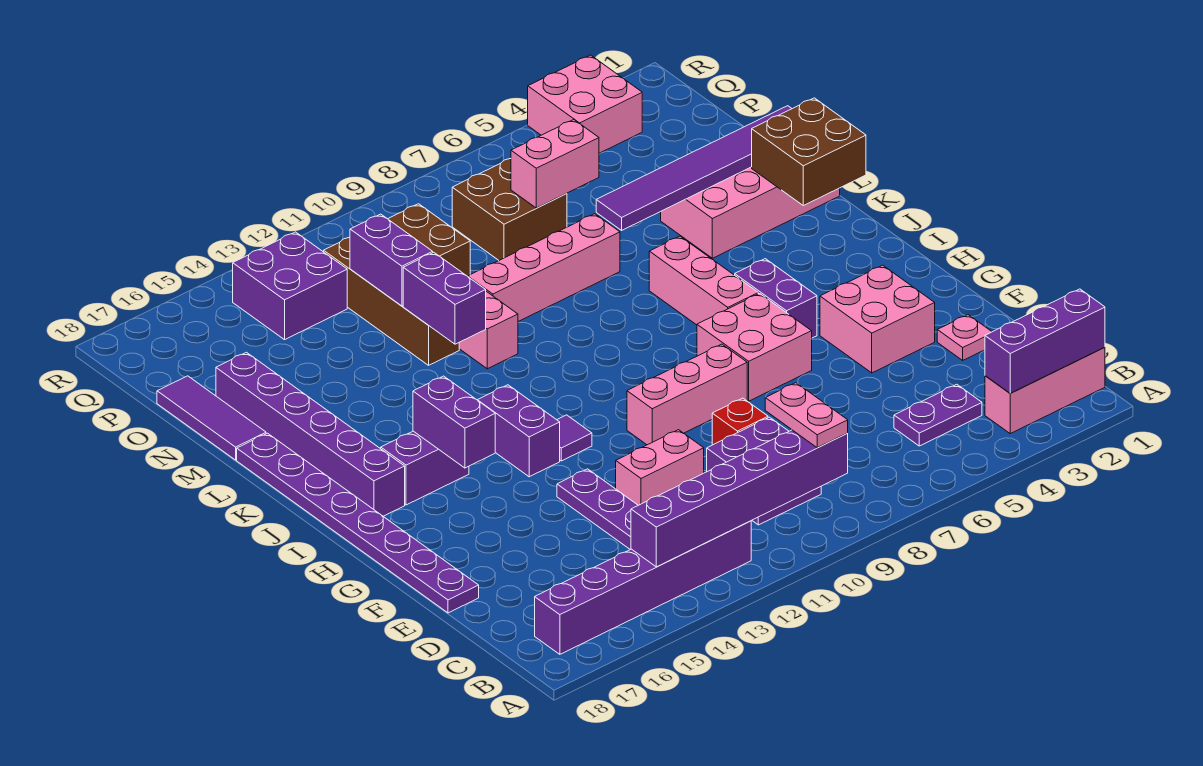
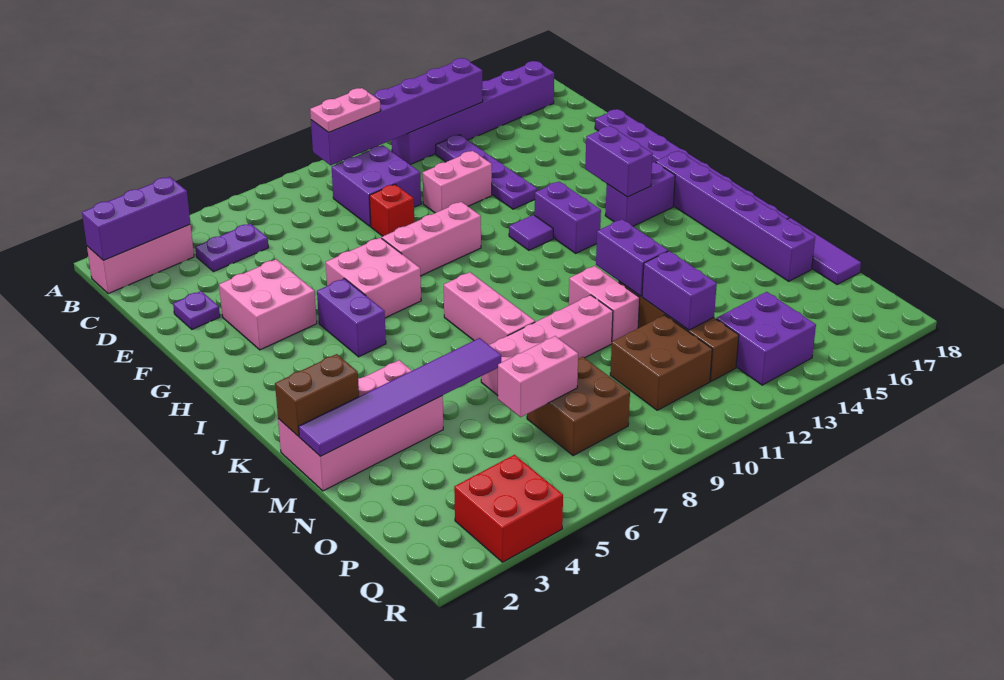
pink 1x2 plate [765,383,848,448] -> pink 1x2 plate turned to [310,88,381,132]
pink 1x1 plate [937,315,992,360] -> purple 1x1 plate [173,291,220,329]
pink 1x3 brick [649,236,758,325] -> pink 1x3 brick moved to [444,272,535,345]
brown 2x2 brick [752,98,866,206] -> brown 1x2 brick [275,354,359,436]
pink 2x2 brick [528,55,642,153] -> red 2x2 brick [454,455,563,562]

